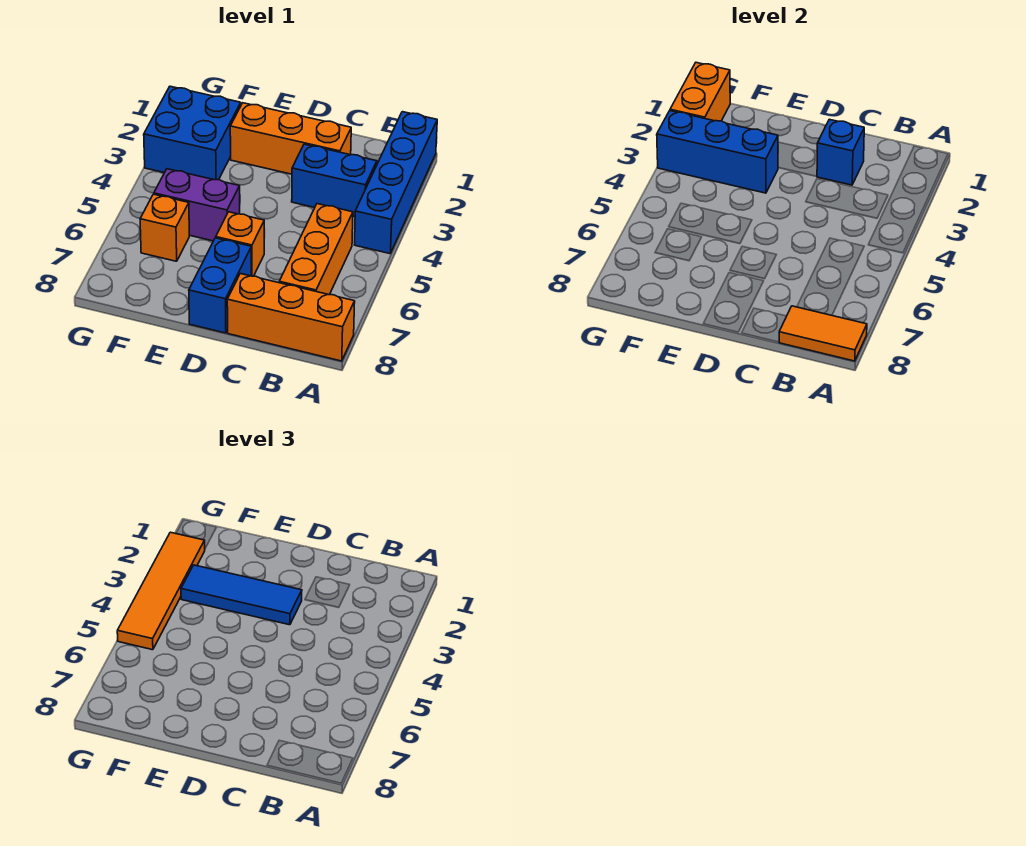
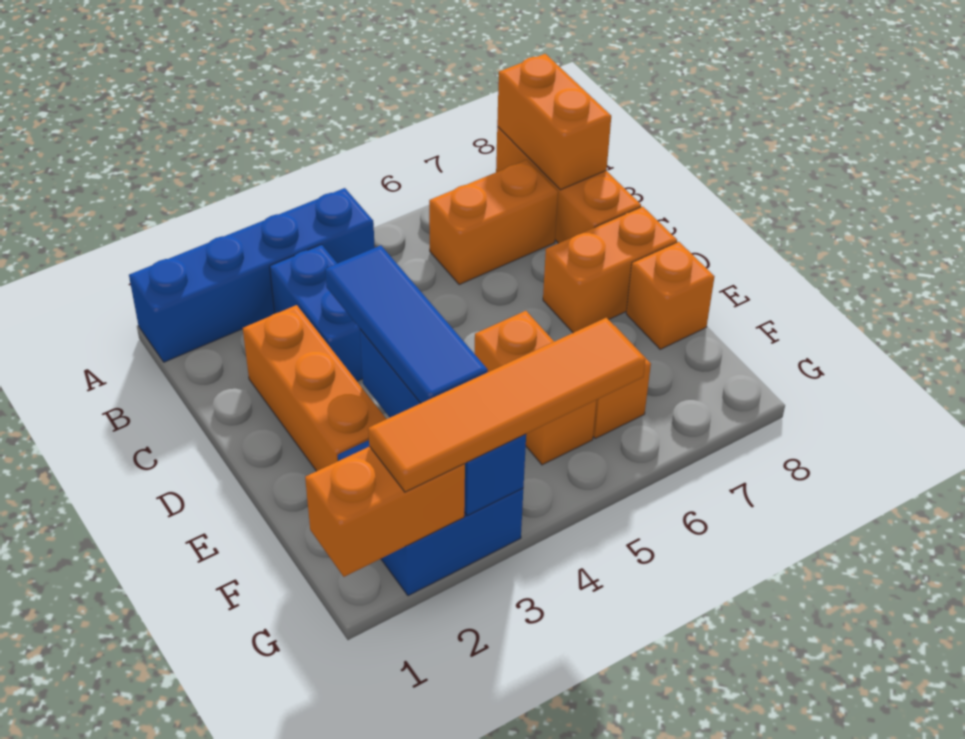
orange 1x2 tile [779,306,867,361] -> orange 1x2 brick [497,54,611,190]
orange 1x3 brick [279,204,353,295] -> orange 1x2 brick [429,160,558,285]
blue 1x1 brick [817,119,864,185] -> none
orange 1x1 brick [216,212,264,276] -> orange 1x1 brick moved to [626,242,715,349]
blue 1x2 brick [189,238,251,333] -> orange 1x2 brick [543,206,677,333]
purple 1x2 brick [154,169,240,241] -> orange 1x2 brick [475,311,596,465]

